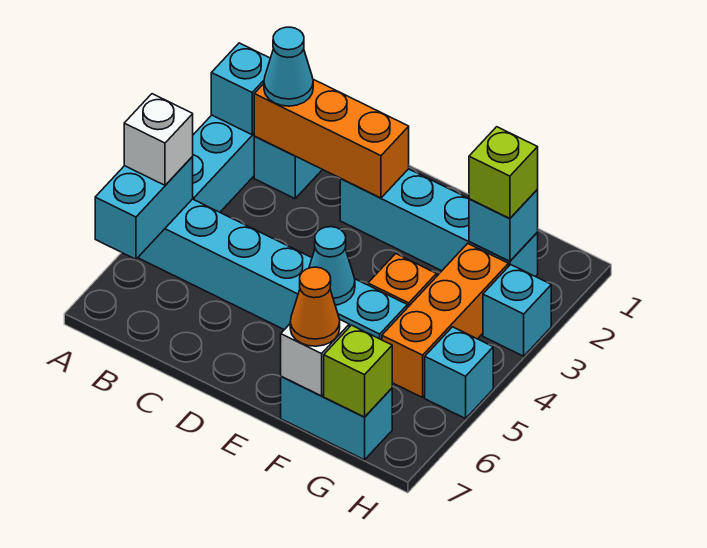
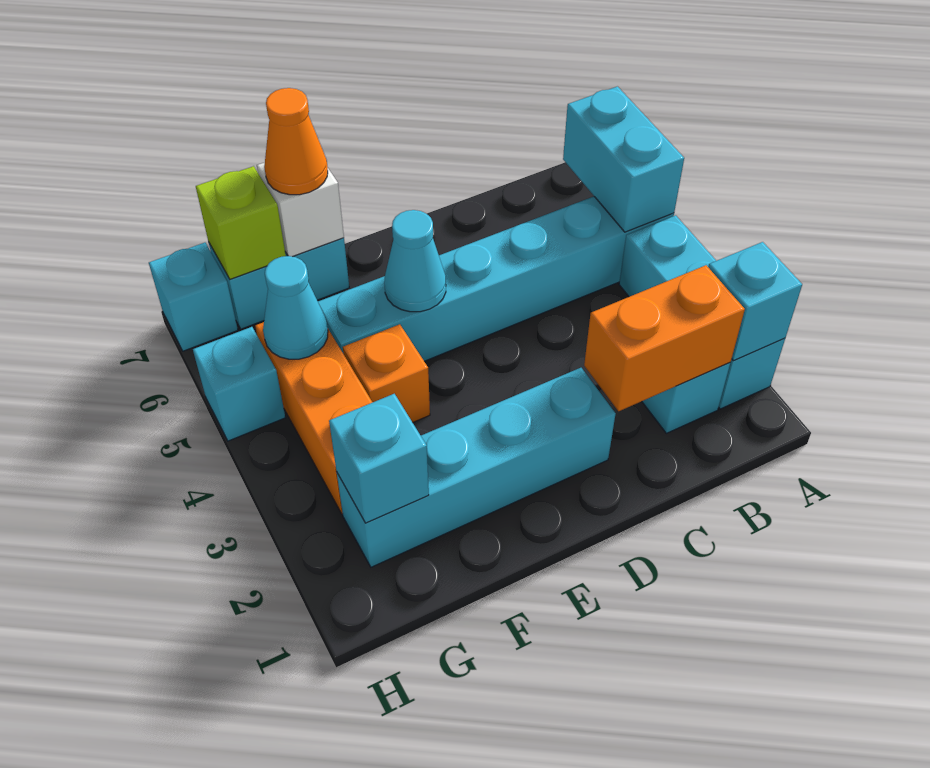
white 1x1 brick [124,94,193,185] -> none
orange 1x3 brick [254,79,409,198] -> orange 1x2 brick [584,265,745,411]
cyan 1x1 cone [264,27,313,106] -> cyan 1x1 cone moved to [263,256,328,359]
lime 1x1 brick [469,127,538,218] -> none
cyan 1x1 brick [483,265,551,356] -> cyan 1x1 brick moved to [149,243,238,351]

